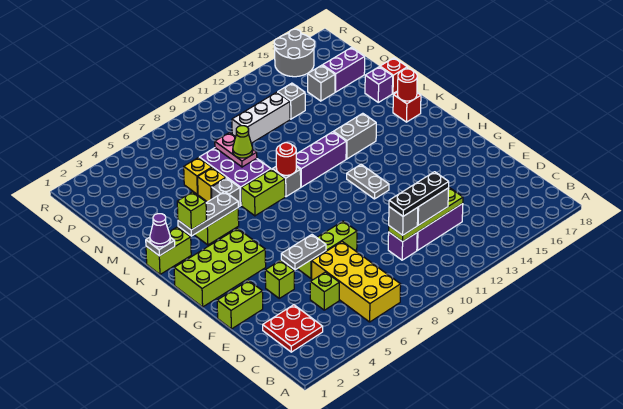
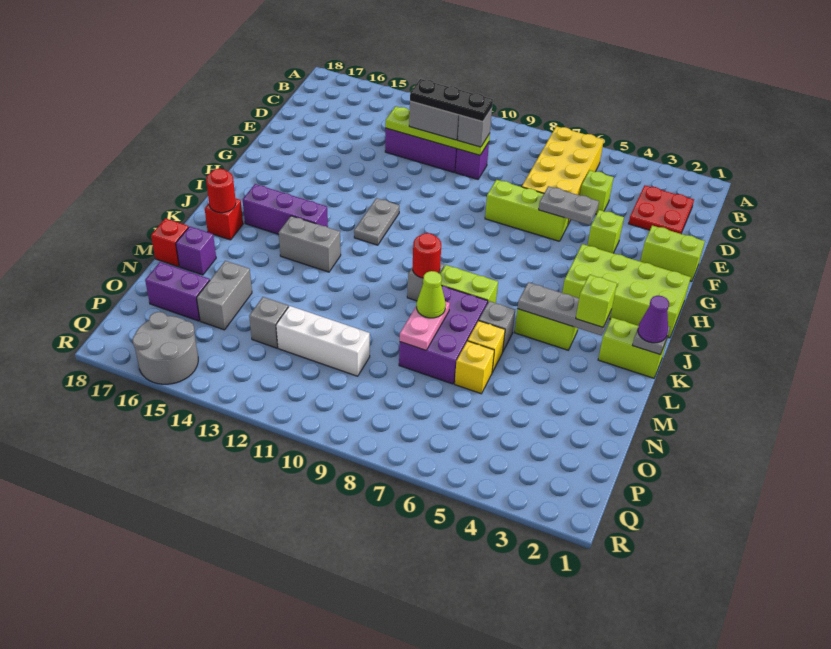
purple 1x3 brick [296,132,346,187] -> purple 1x3 brick moved to [243,184,328,234]
grey 1x1 brick [308,65,335,101] -> grey 1x2 brick [197,261,252,330]

